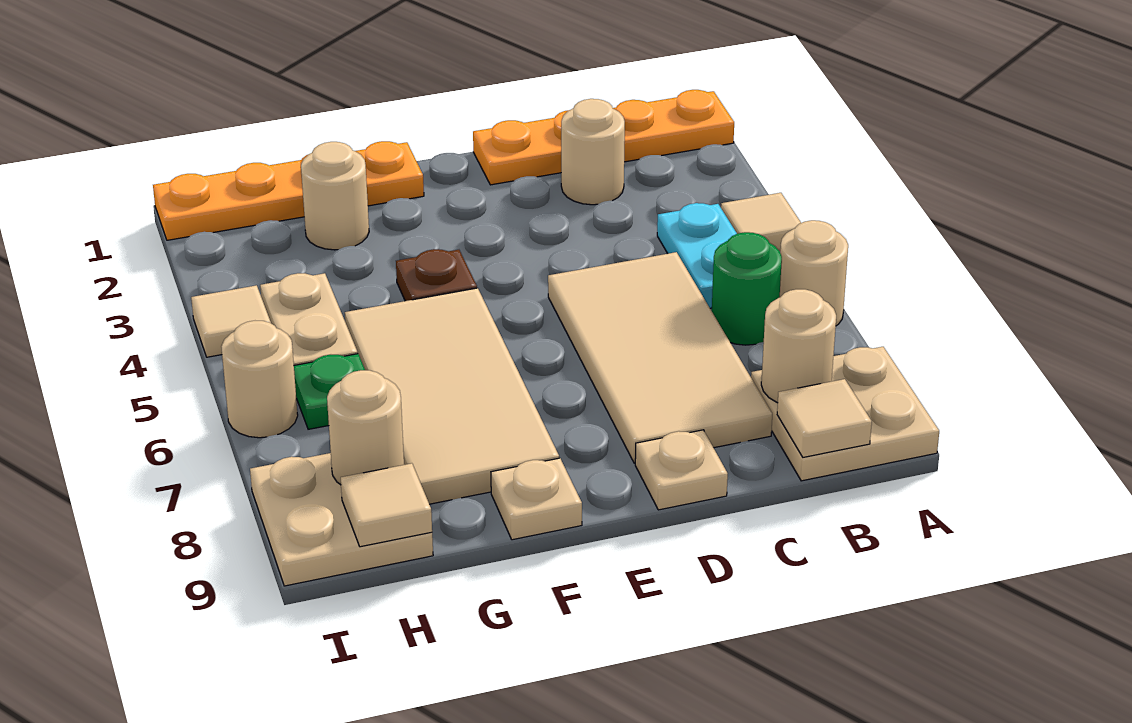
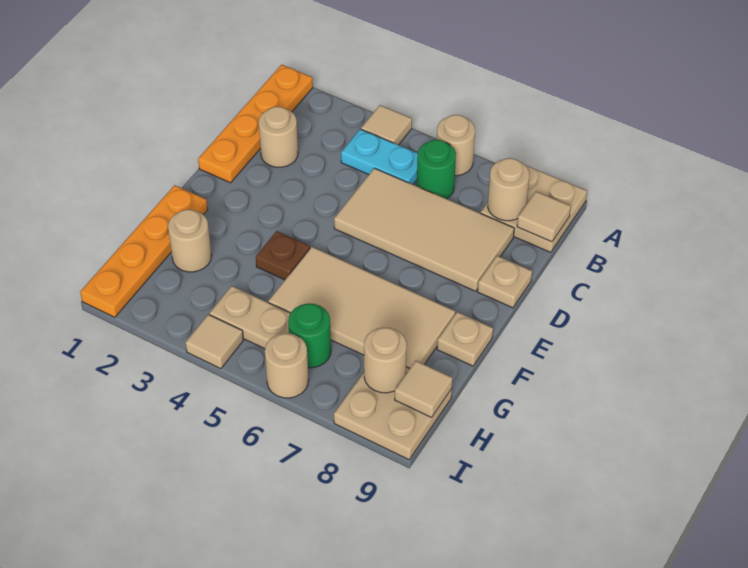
green 1x1 plate [294,354,365,429] -> green 1x1 round brick [288,304,331,368]

